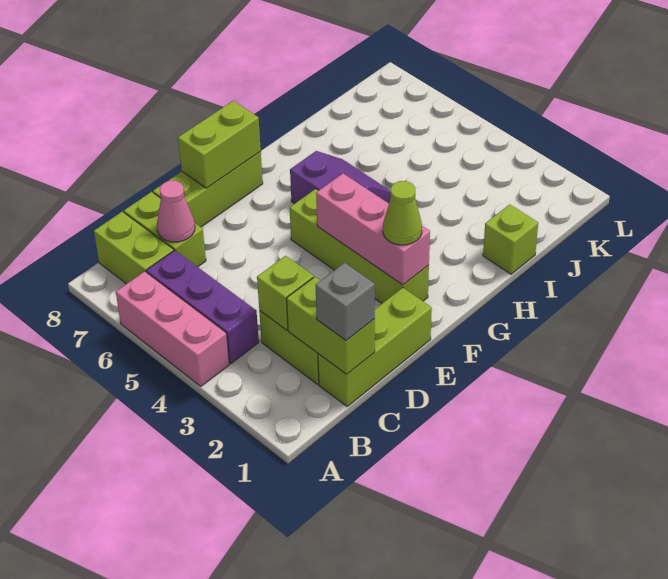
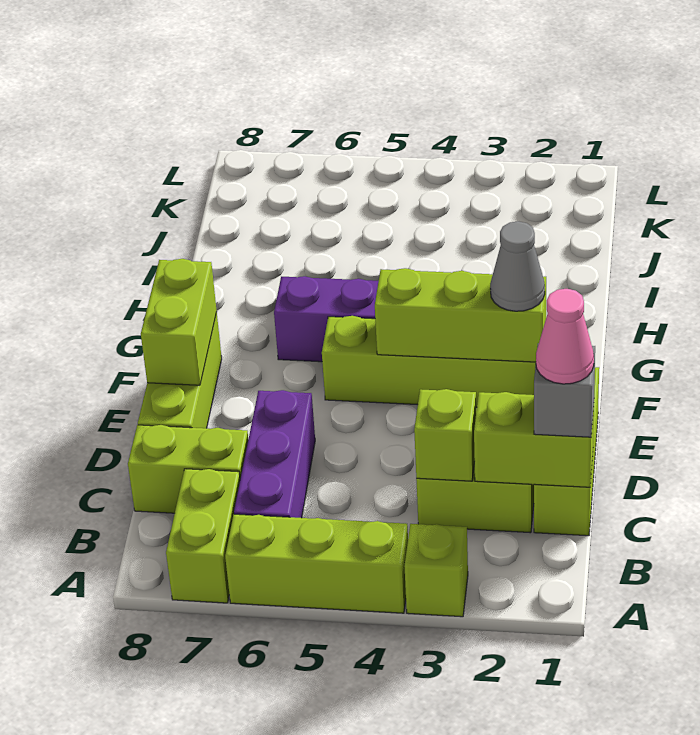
pink 1x3 brick [116,271,229,386] -> lime 1x3 brick [225,514,408,613]
purple 1x3 brick [146,250,259,364] -> purple 1x3 brick turned to [234,390,315,518]
lime 1x2 brick [94,212,174,284] -> lime 1x2 brick turned to [166,469,240,603]
pink 1x1 cone [157,181,195,242] -> pink 1x1 cone moved to [536,289,594,384]
pink 1x3 brick [316,173,430,285] -> lime 1x3 brick [375,268,546,362]
lime 1x1 cone [383,181,422,245] -> grey 1x1 cone [490,221,545,311]
lime 1x1 brick [483,204,538,274] -> lime 1x1 brick moved to [404,524,468,617]

